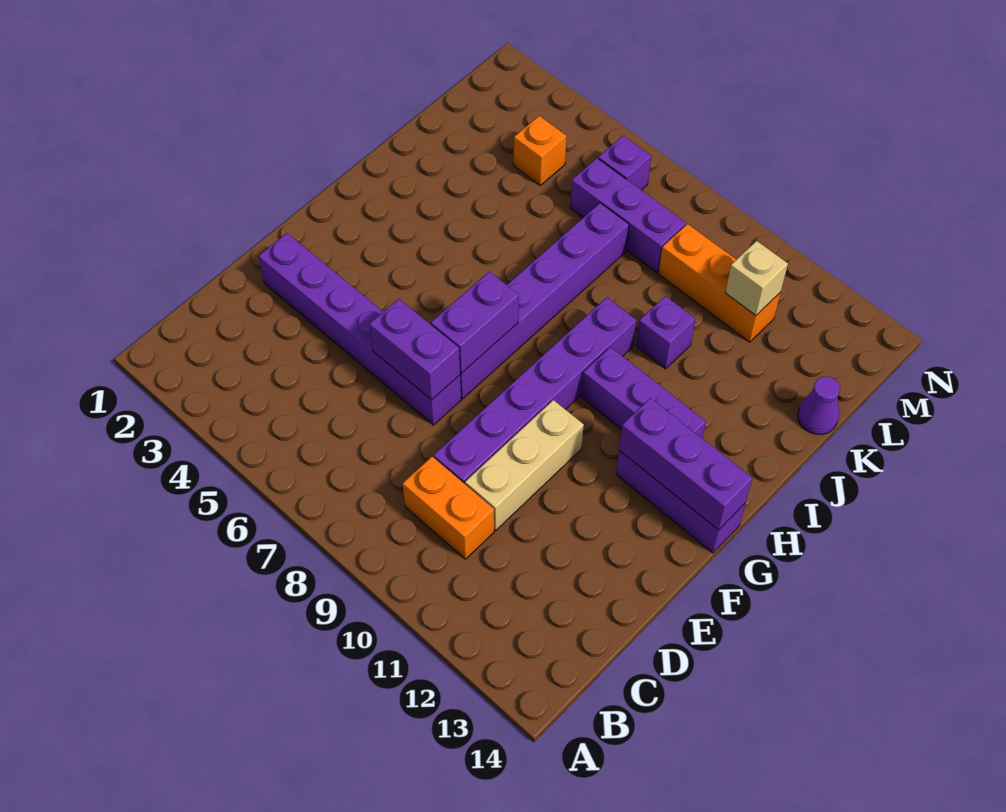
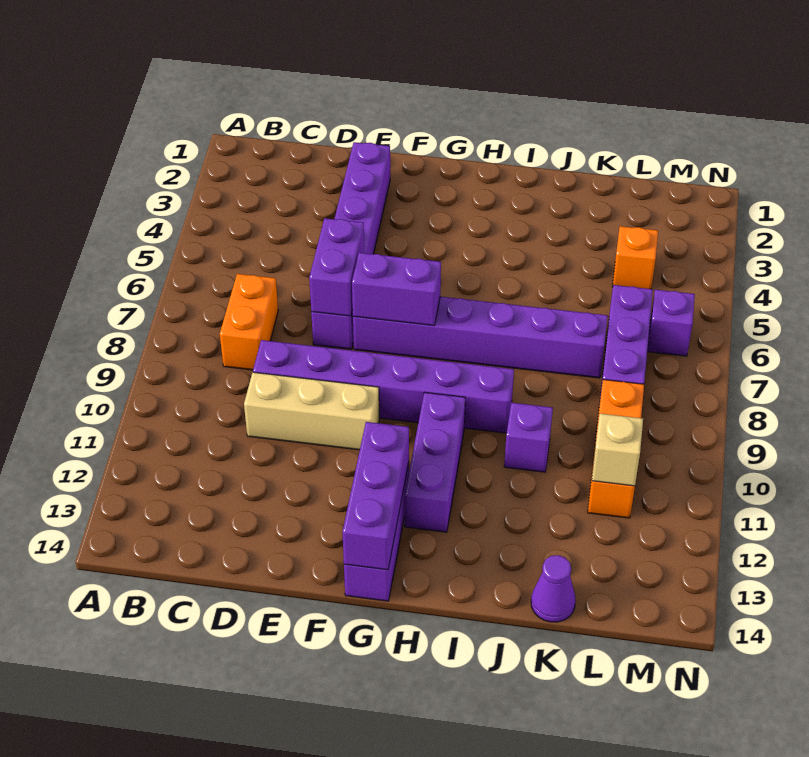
orange 1x2 brick [403,457,494,559] -> orange 1x2 brick moved to [220,274,278,370]

